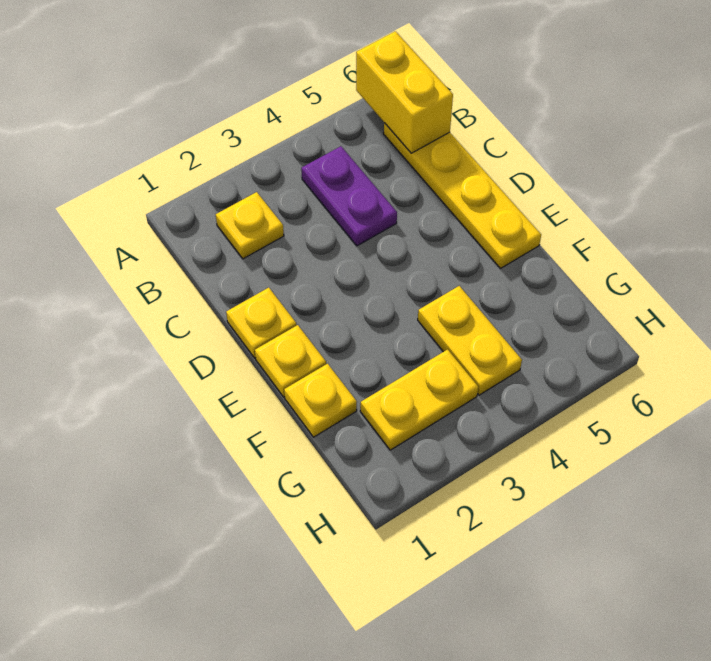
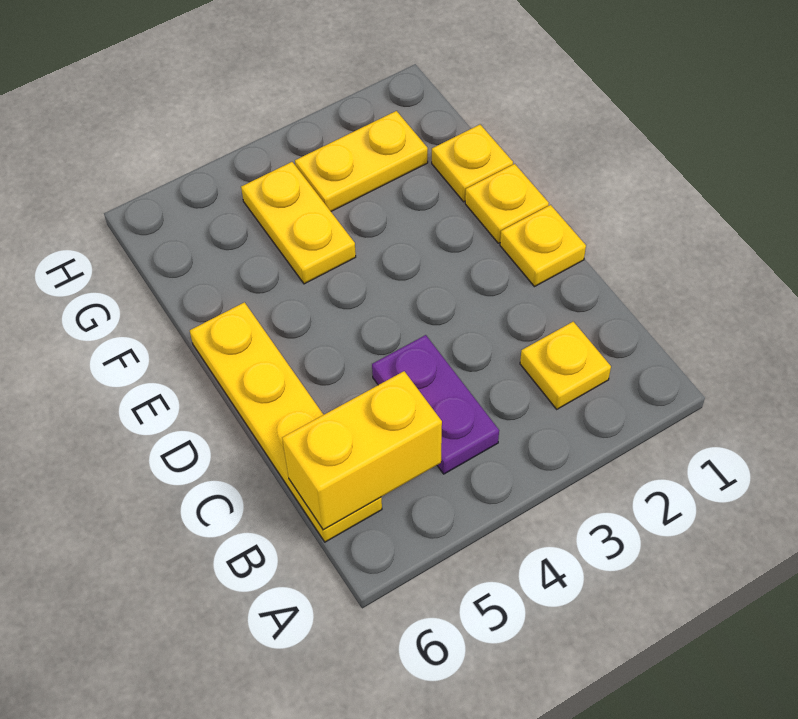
yellow 1x2 brick [356,31,453,153] -> yellow 1x2 brick turned to [282,371,442,530]

